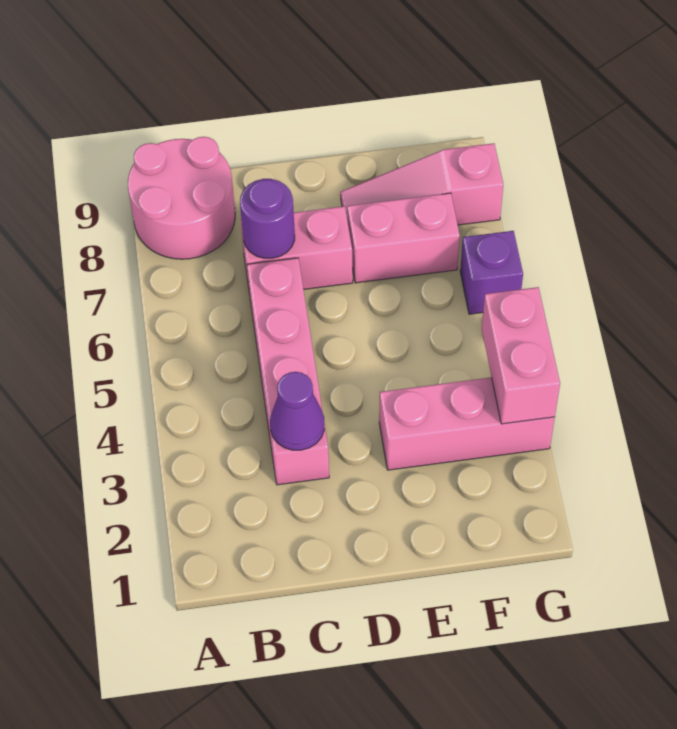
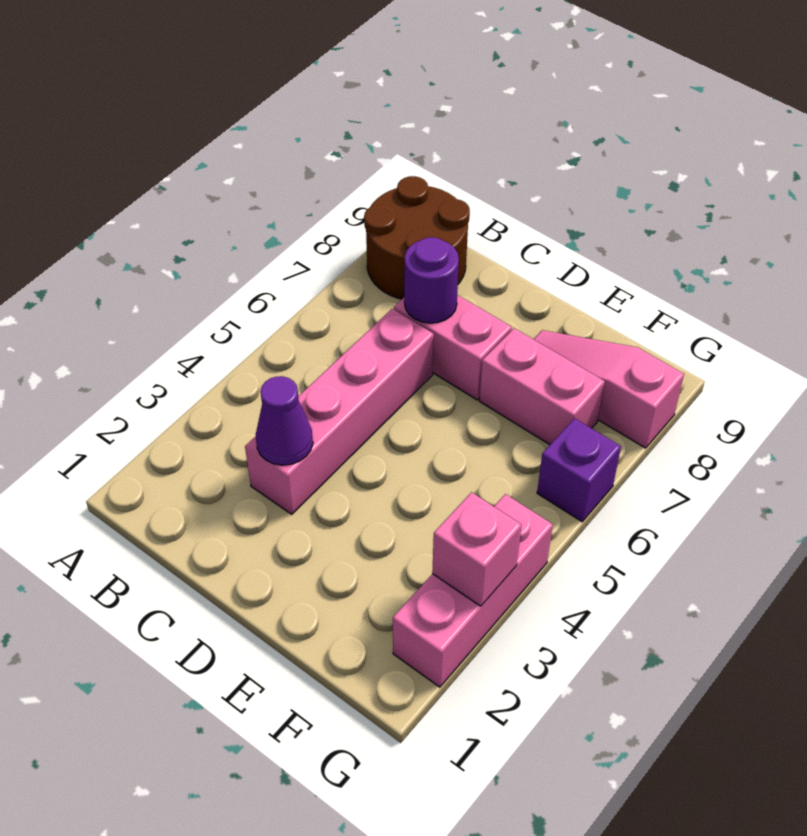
pink 2x2 round brick [128,137,235,259] -> brown 2x2 round brick [364,176,470,299]
pink 1x3 brick [379,377,555,470] -> pink 1x3 brick turned to [393,494,553,687]
pink 1x2 brick [482,287,560,424] -> pink 1x1 brick [432,492,521,606]

